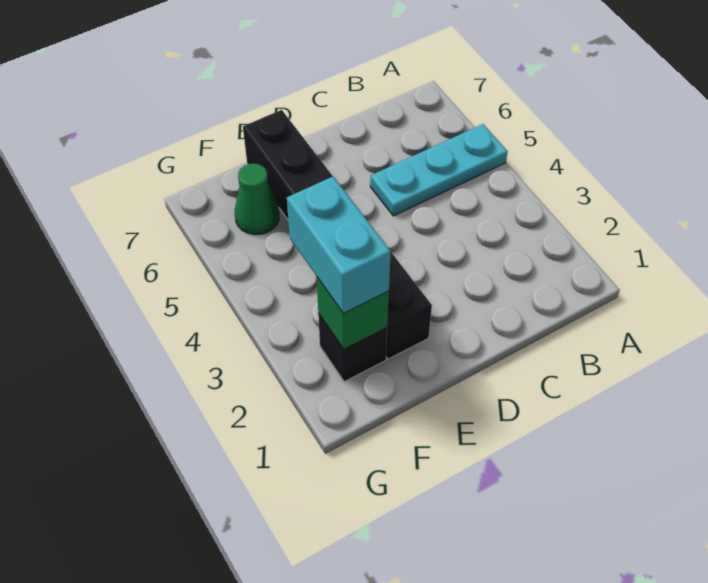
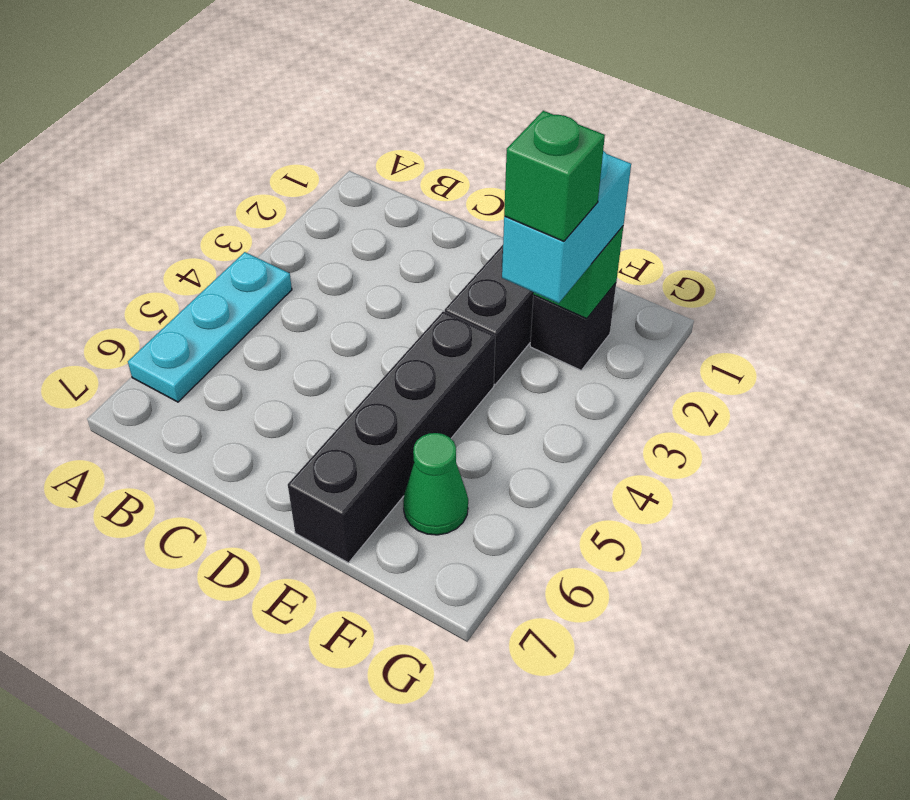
cyan 1x3 plate [370,124,508,216] -> cyan 1x3 plate turned to [128,252,292,402]
none -> green 1x1 brick [504,111,605,241]

